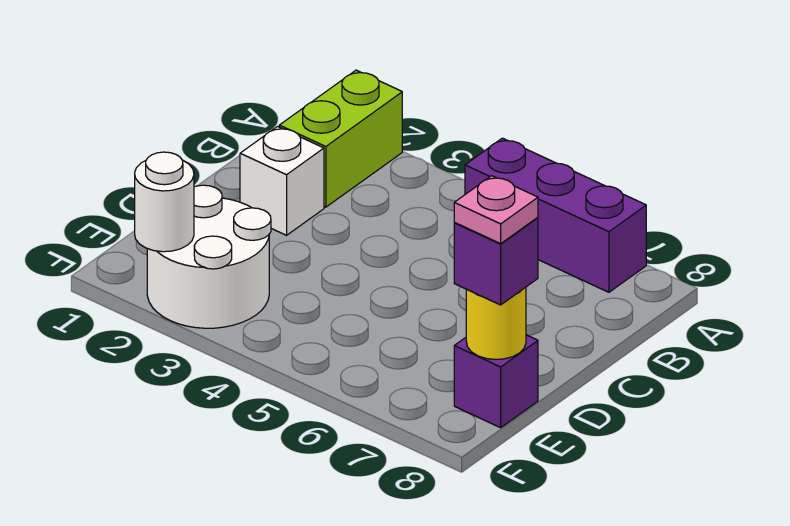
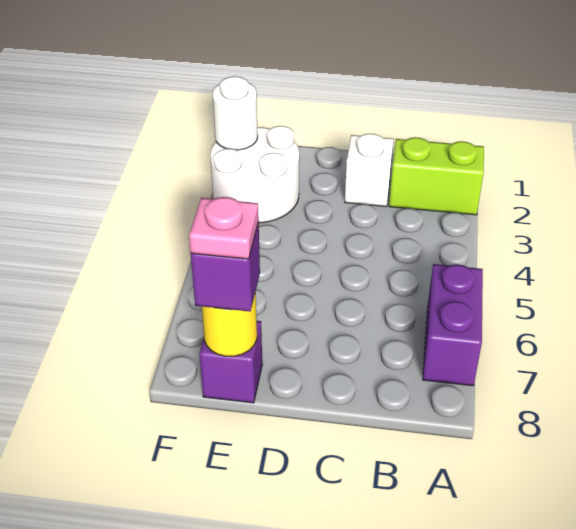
purple 1x3 brick [465,138,646,292] -> purple 1x2 brick [423,264,483,386]

